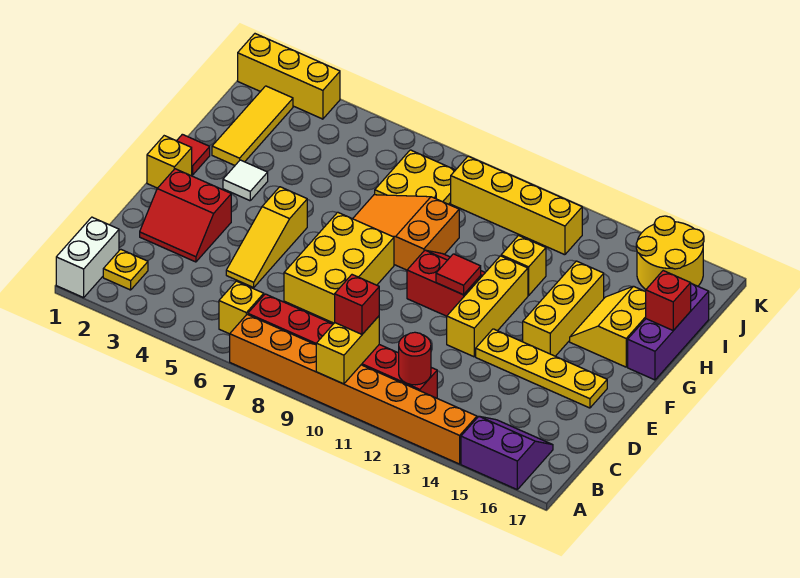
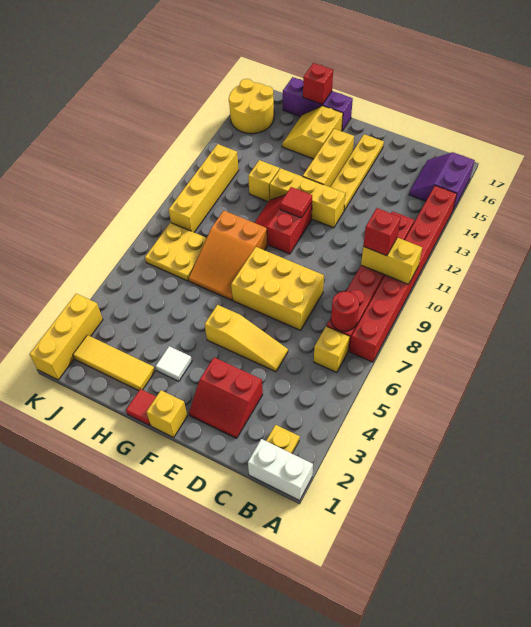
orange 1x8 brick [230,315,477,464] -> red 1x8 brick [350,186,457,362]
red 1x1 round brick [399,332,431,385] -> red 1x1 round brick moved to [331,292,359,331]
red 2x2 slope [140,169,231,262] -> red 2x2 slope turned to [189,357,263,438]
yellow 1x3 brick [523,261,604,356] -> yellow 1x3 brick turned to [303,129,354,187]
yellow 2x2 slope [570,286,646,367] -> yellow 2x2 slope turned to [282,106,343,159]

